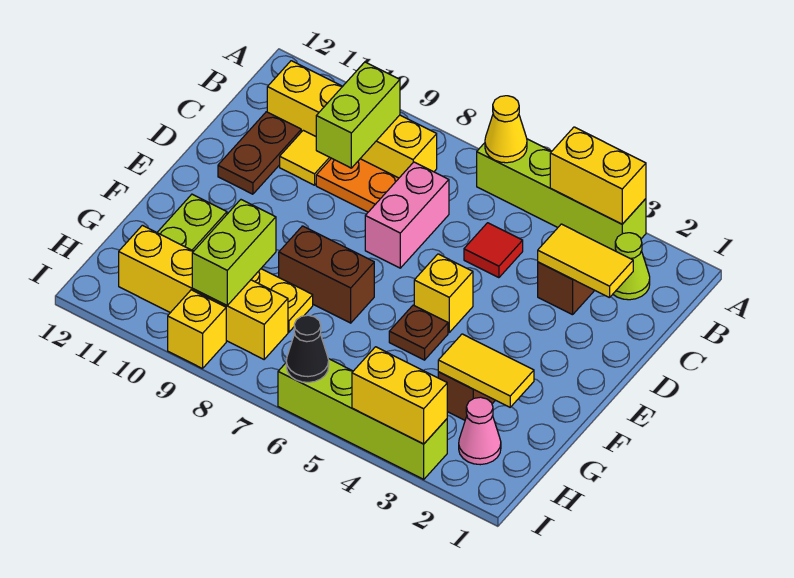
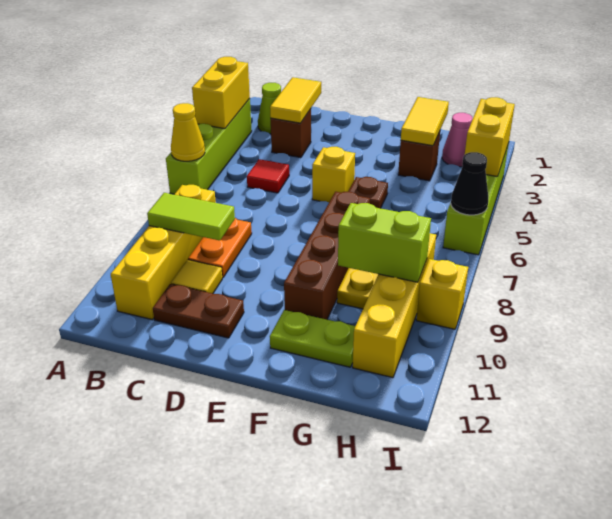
lime 1x2 brick [316,62,400,168] -> lime 1x2 tile [147,193,235,240]
pink 1x2 brick [365,162,449,268] -> none
brown 1x2 brick [279,226,374,323] -> brown 1x4 brick [284,192,370,319]

